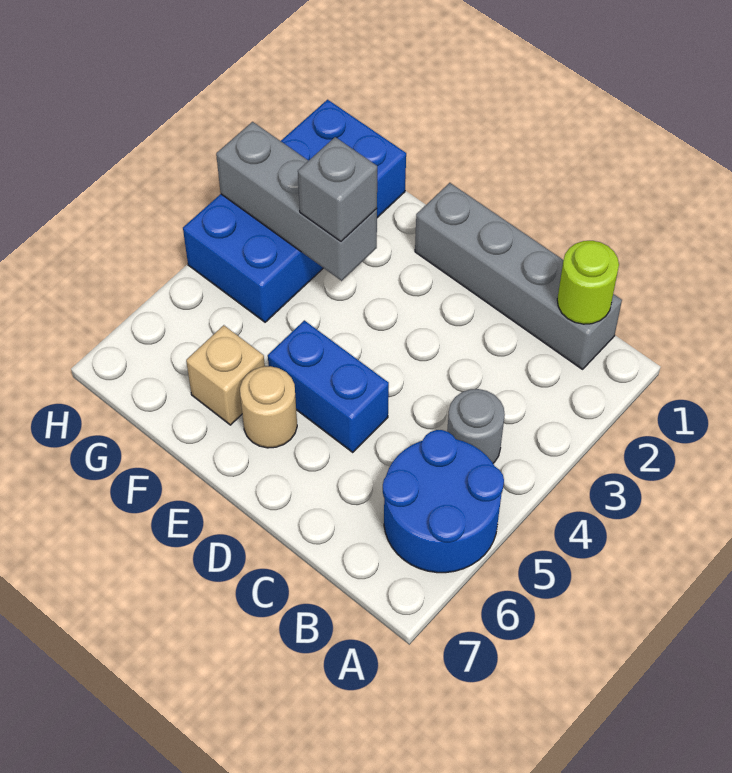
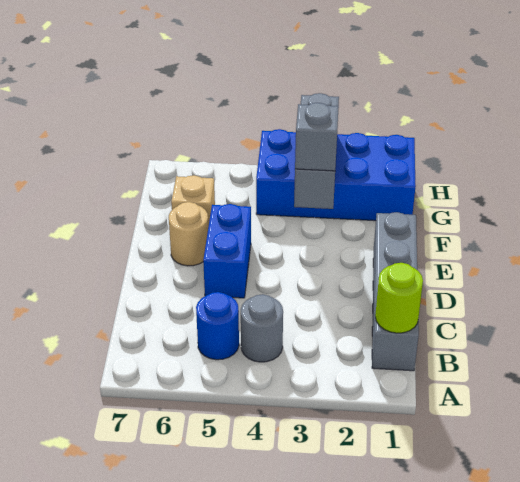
blue 2x2 round brick [383,430,504,573] -> blue 1x1 round brick [196,292,239,360]

